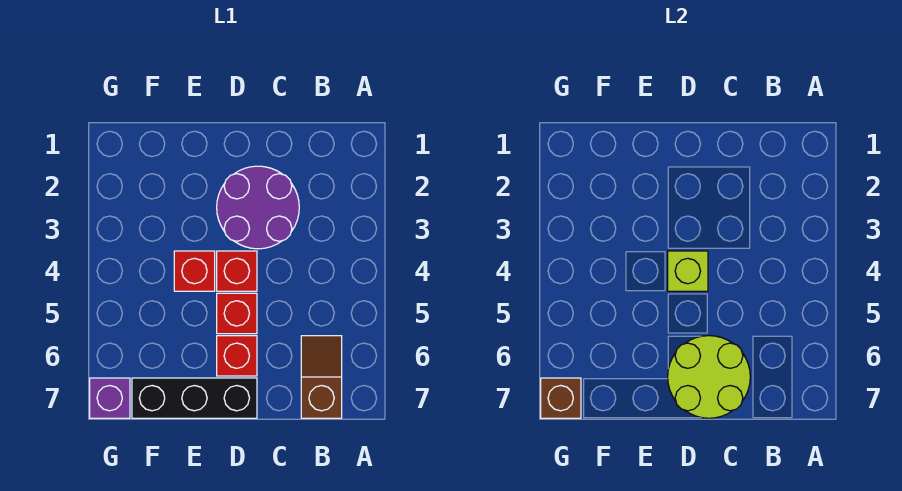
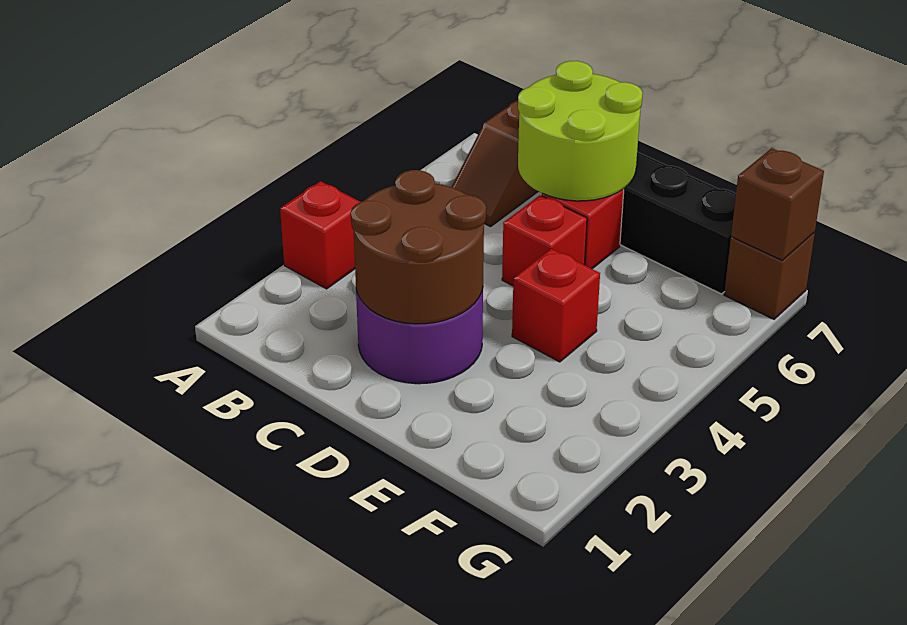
none -> brown 2x2 round brick [351,170,486,324]
red 1x1 brick [217,251,257,291] -> red 1x1 brick moved to [280,181,360,289]
lime 1x1 brick [668,251,708,291] -> none
purple 1x1 brick [90,378,130,418] -> brown 1x1 brick [724,232,815,319]

